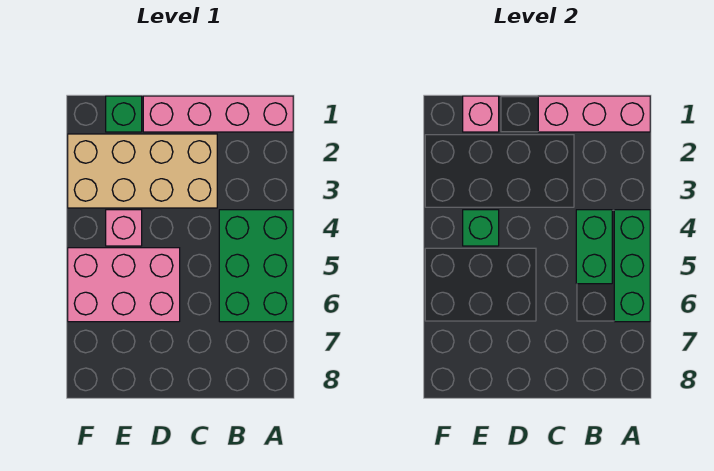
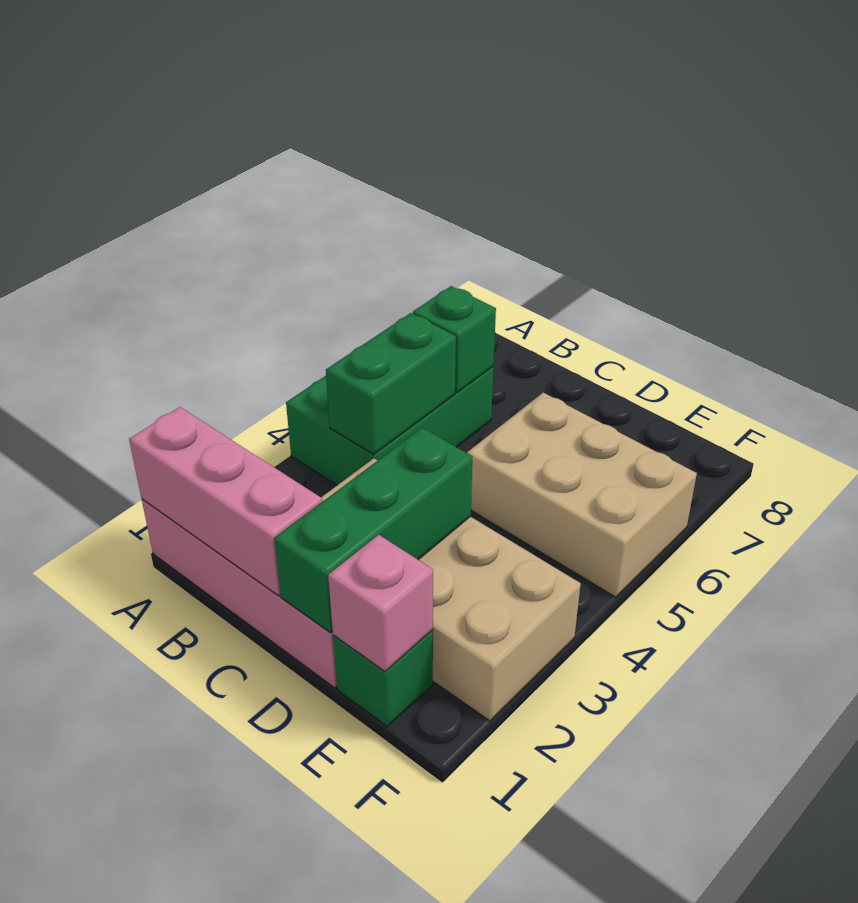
green 1x3 brick [614,210,650,322] -> green 1x3 brick moved to [274,428,472,633]
pink 2x3 brick [68,248,180,322] -> tan 2x3 brick [467,393,697,597]
pink 1x1 brick [106,210,142,246] -> none
green 1x1 brick [463,210,499,246] -> green 1x1 brick moved to [413,286,496,393]

